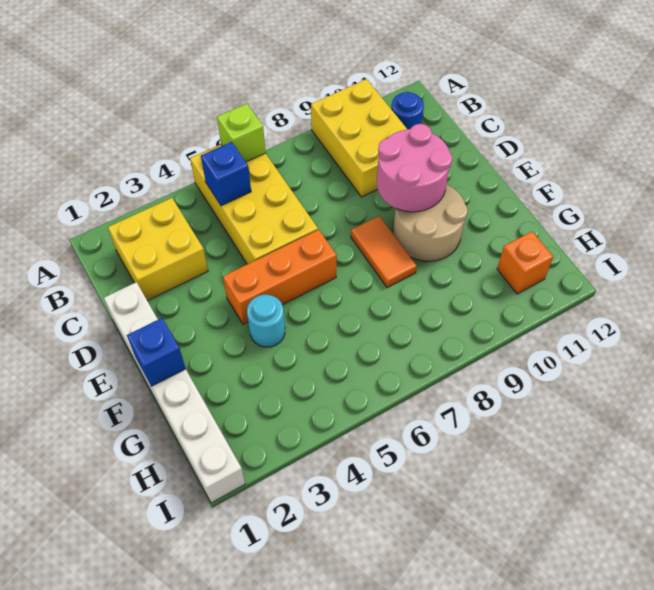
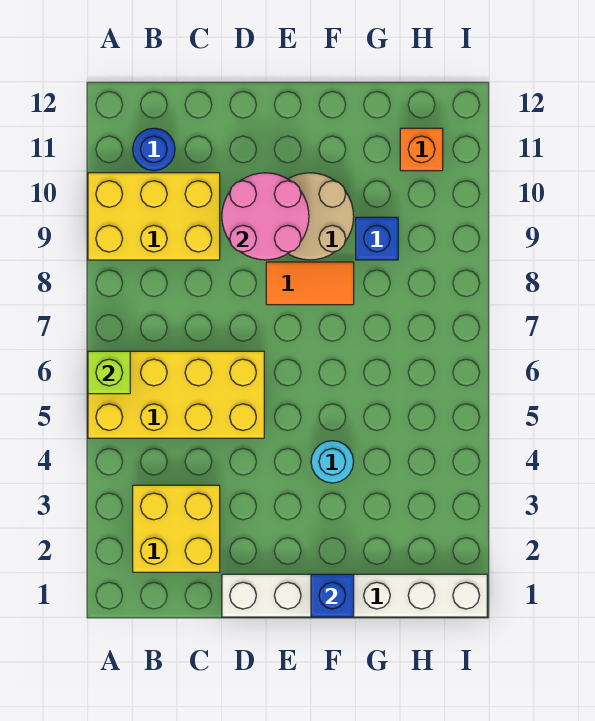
blue 1x1 brick [201,142,251,206] -> blue 1x1 brick moved to [356,217,398,260]
orange 1x3 brick [223,230,337,324] -> none

